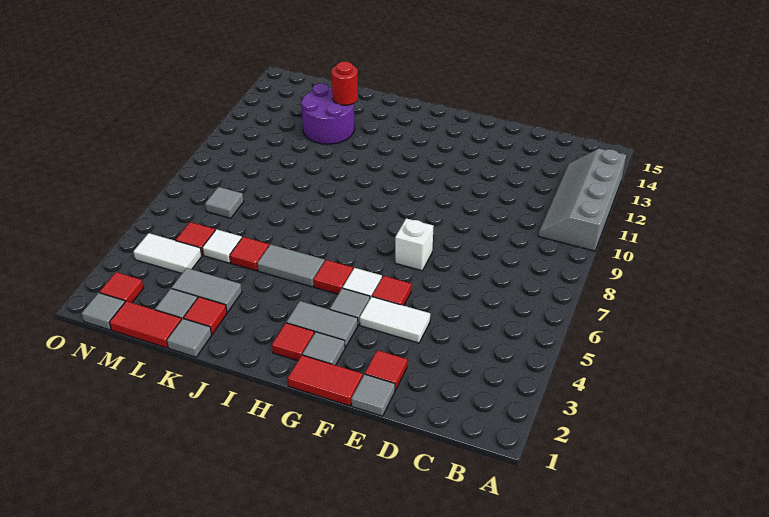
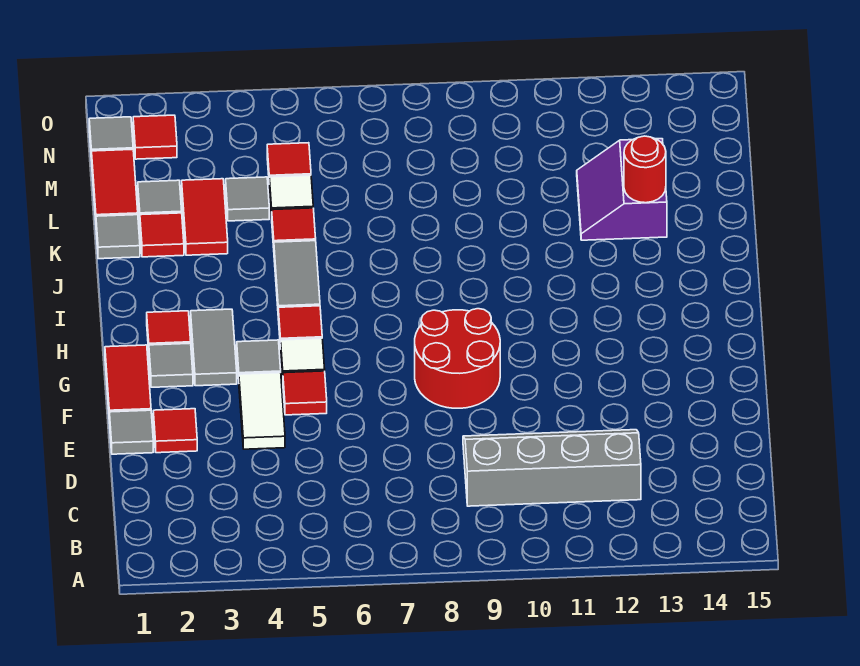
grey 2x4 slope [538,149,626,251] -> grey 2x4 slope moved to [463,430,641,506]
white 1x1 brick [395,218,434,271] -> none
none -> red 2x2 round brick [415,309,500,408]
grey 1x2 tile [171,268,242,312] -> red 1x2 tile [182,179,228,255]
purple 2x2 round brick [301,83,355,144] -> purple 2x2 slope [577,139,667,240]
white 1x2 tile [133,233,202,273] -> none
grey 1x1 tile [205,187,244,218] -> grey 1x1 tile moved to [226,177,269,221]

